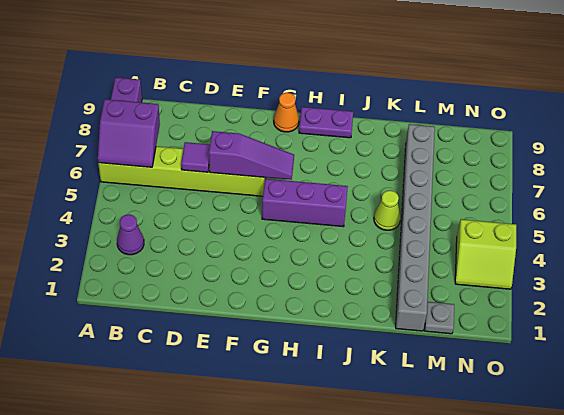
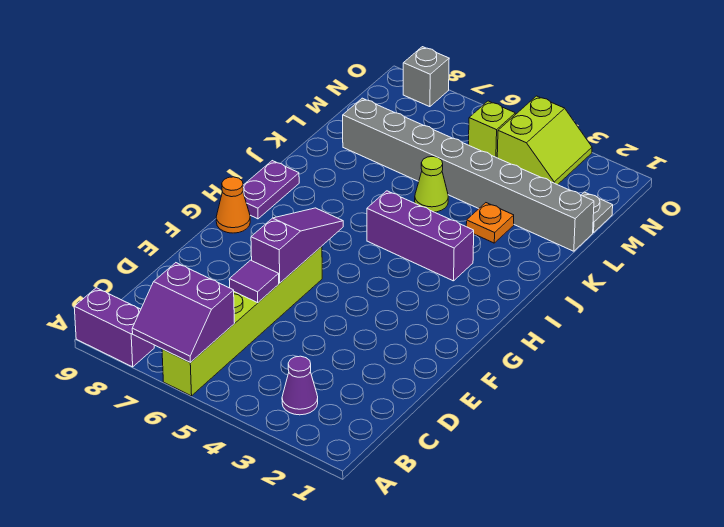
purple 2x2 slope [98,99,160,167] -> purple 2x2 slope turned to [132,263,234,363]
purple 1x3 brick [262,179,348,227] -> purple 1x3 brick turned to [367,191,474,281]
none -> orange 1x1 plate [466,203,514,243]
none -> lime 1x1 brick [469,101,515,158]
none -> grey 1x1 brick [403,47,449,107]

